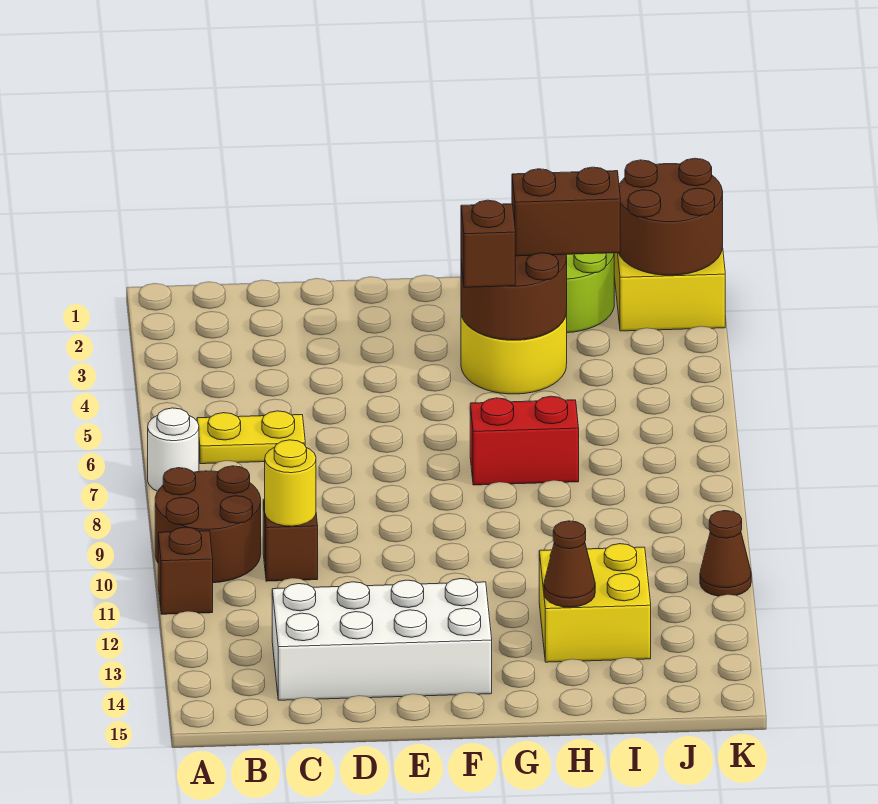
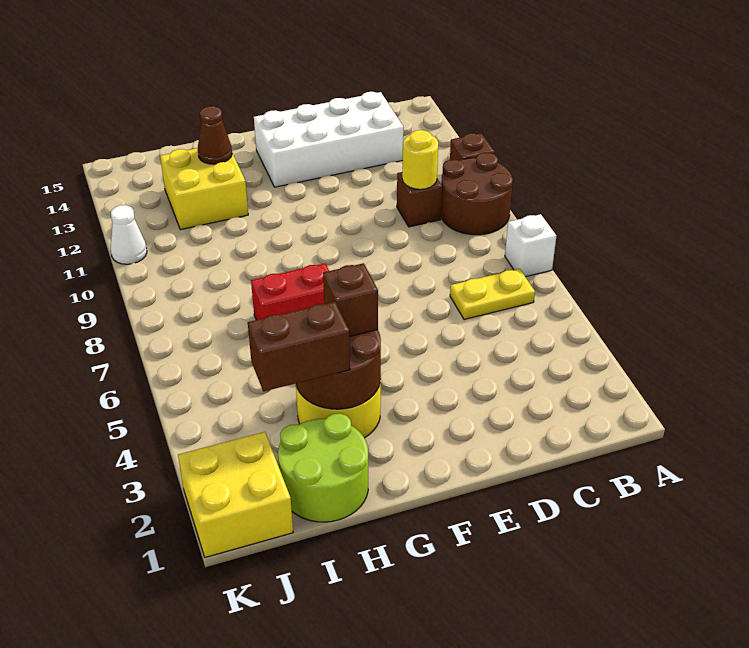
white 1x1 round brick [148,408,199,491] -> white 1x1 brick [505,214,556,277]
brown 2x2 round brick [619,158,723,275] -> none
brown 1x1 cone [700,511,751,596] -> white 1x1 cone [111,205,147,264]

